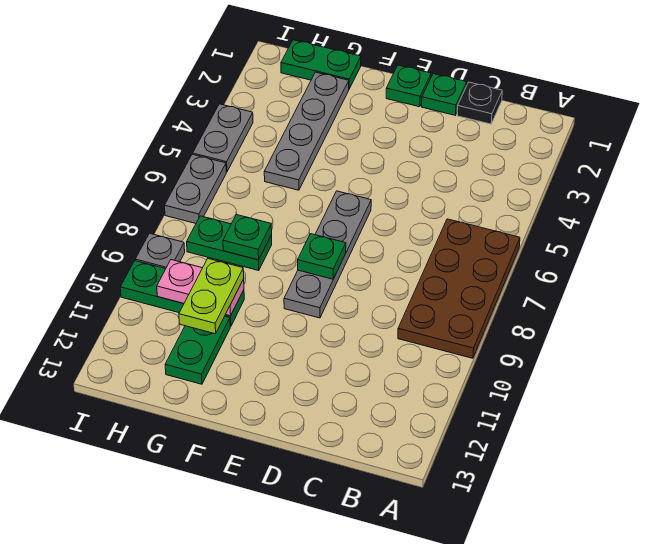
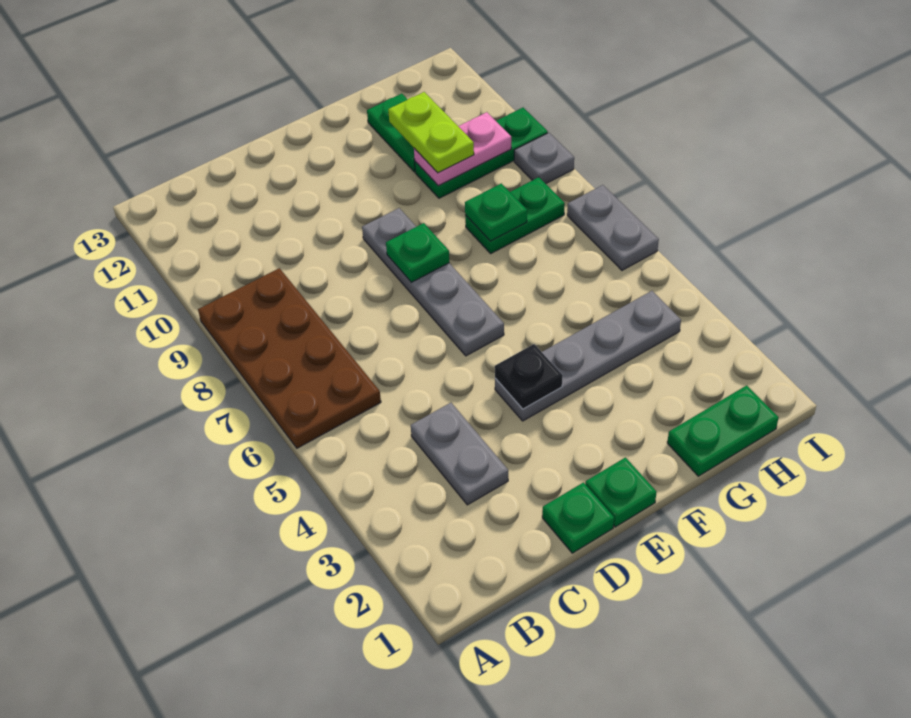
black 1x1 plate [457,82,502,124] -> black 1x1 plate moved to [495,344,563,409]
grey 1x4 plate [264,72,349,190] -> grey 1x4 plate turned to [495,291,681,421]
grey 1x2 plate [193,104,253,172] -> grey 1x2 plate moved to [411,403,508,505]

